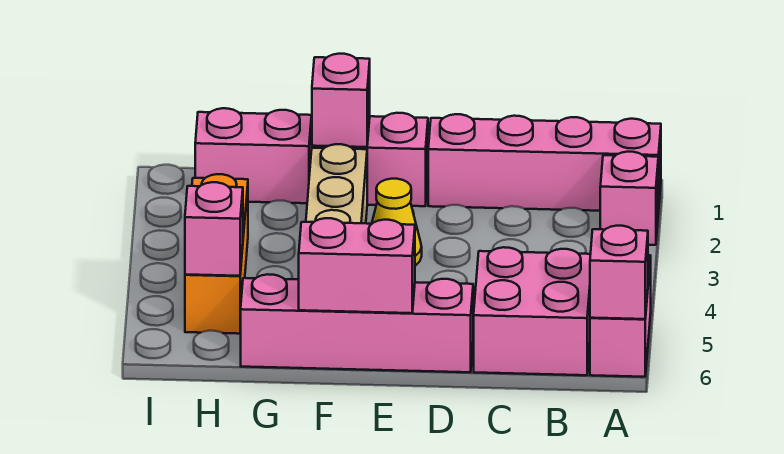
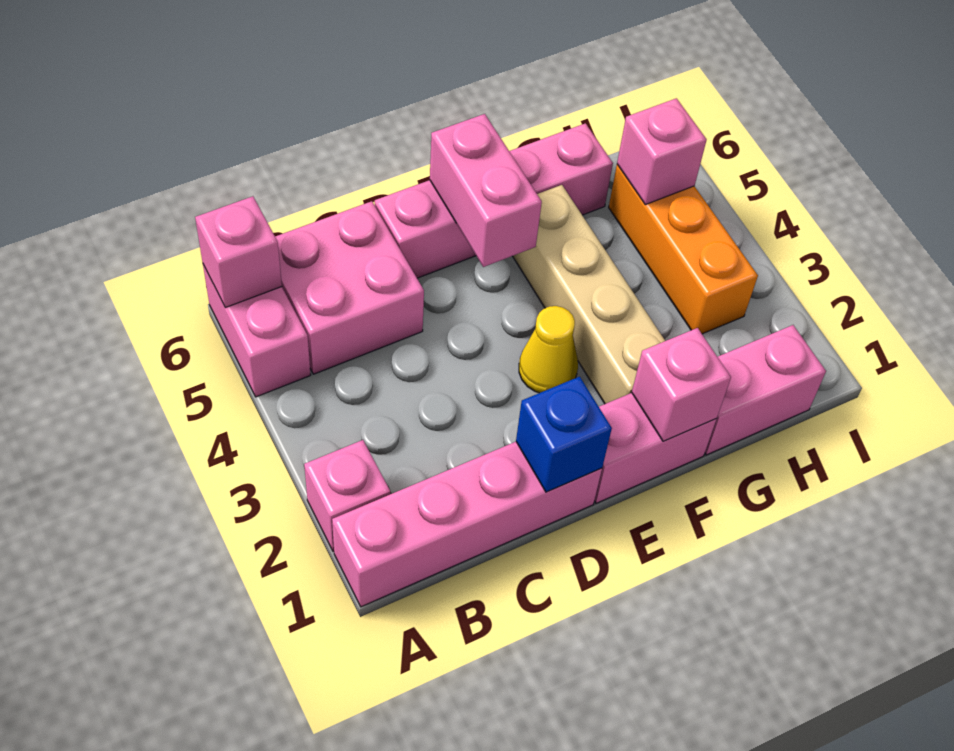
none -> blue 1x1 brick [516,377,612,492]
pink 1x2 brick [299,218,415,313] -> pink 1x2 brick turned to [430,114,542,267]

